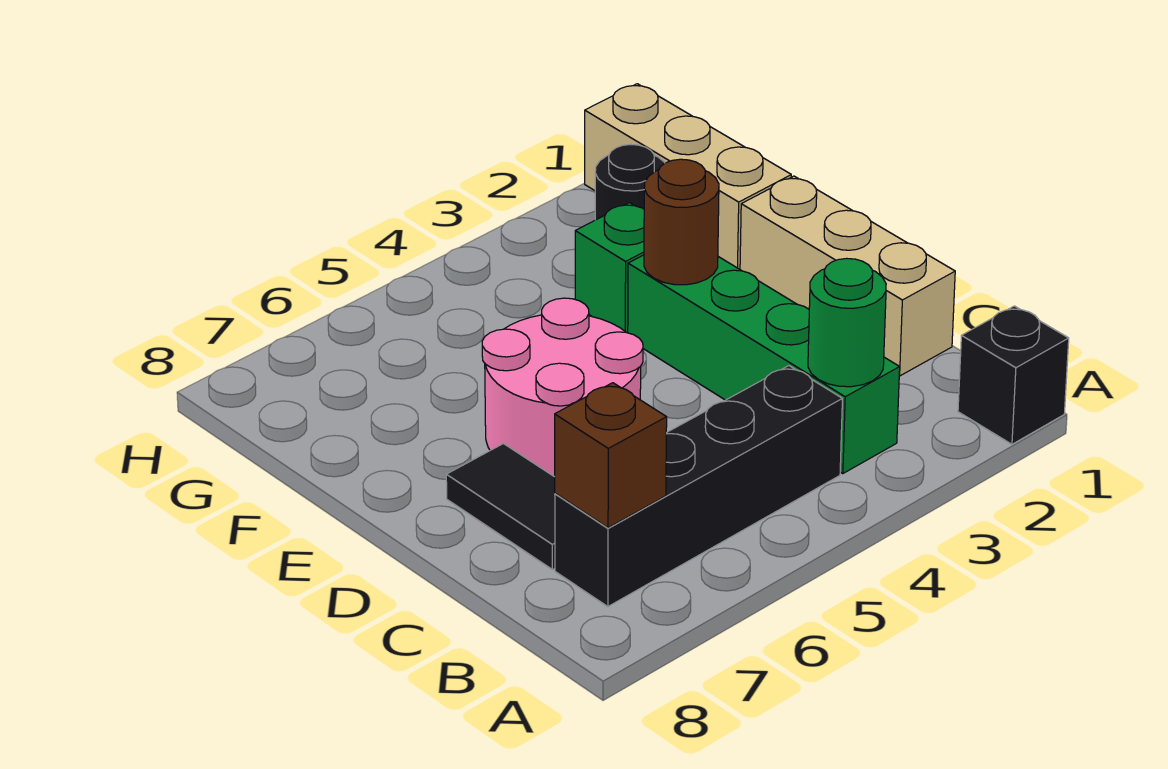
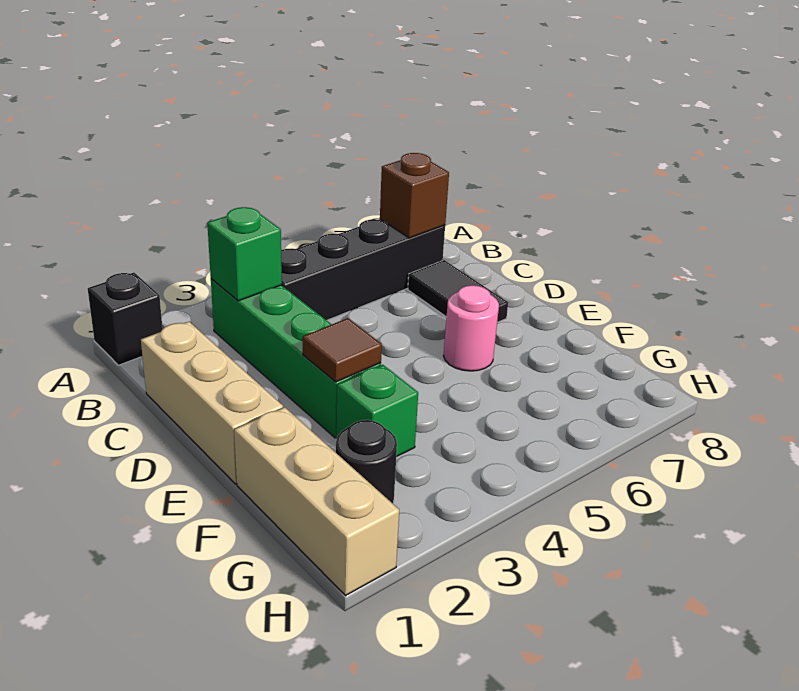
green 1x1 round brick [808,258,886,387] -> green 1x1 brick [207,207,282,301]
pink 2x2 round brick [482,298,643,477] -> pink 1x1 round brick [443,285,499,371]
brown 1x1 round brick [644,159,719,285] -> brown 1x1 tile [303,318,382,382]

